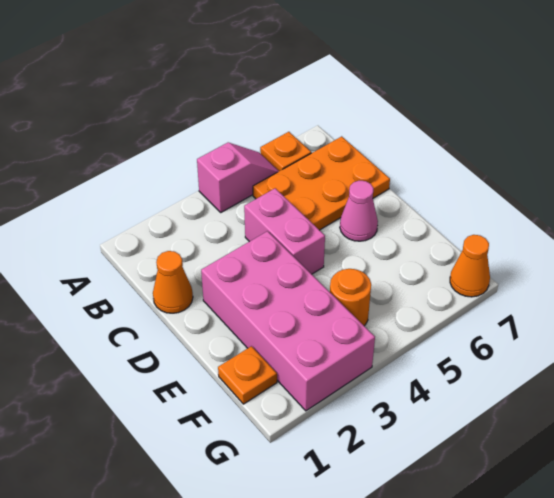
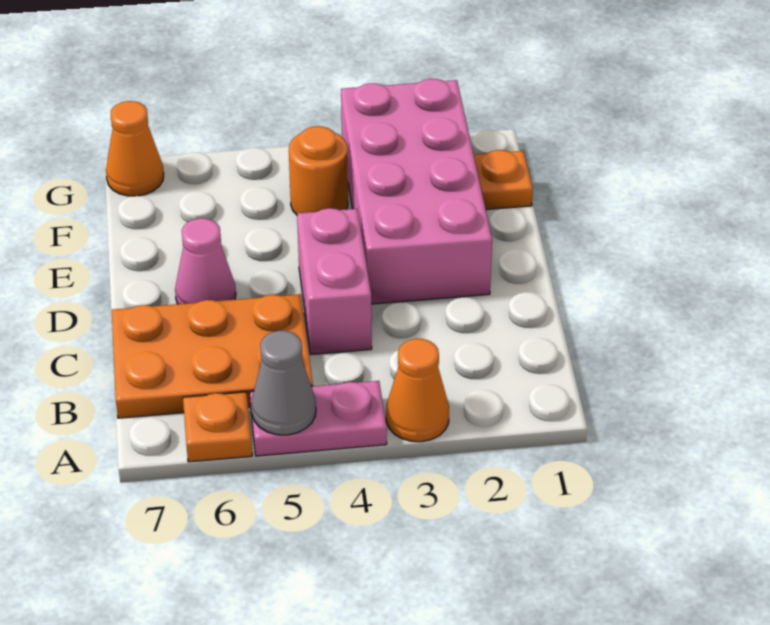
pink 1x2 slope [197,143,279,212] -> pink 1x2 plate [250,381,387,456]
none -> grey 1x1 cone [252,331,316,435]
orange 1x1 cone [153,251,193,313] -> orange 1x1 cone moved to [386,339,449,442]

